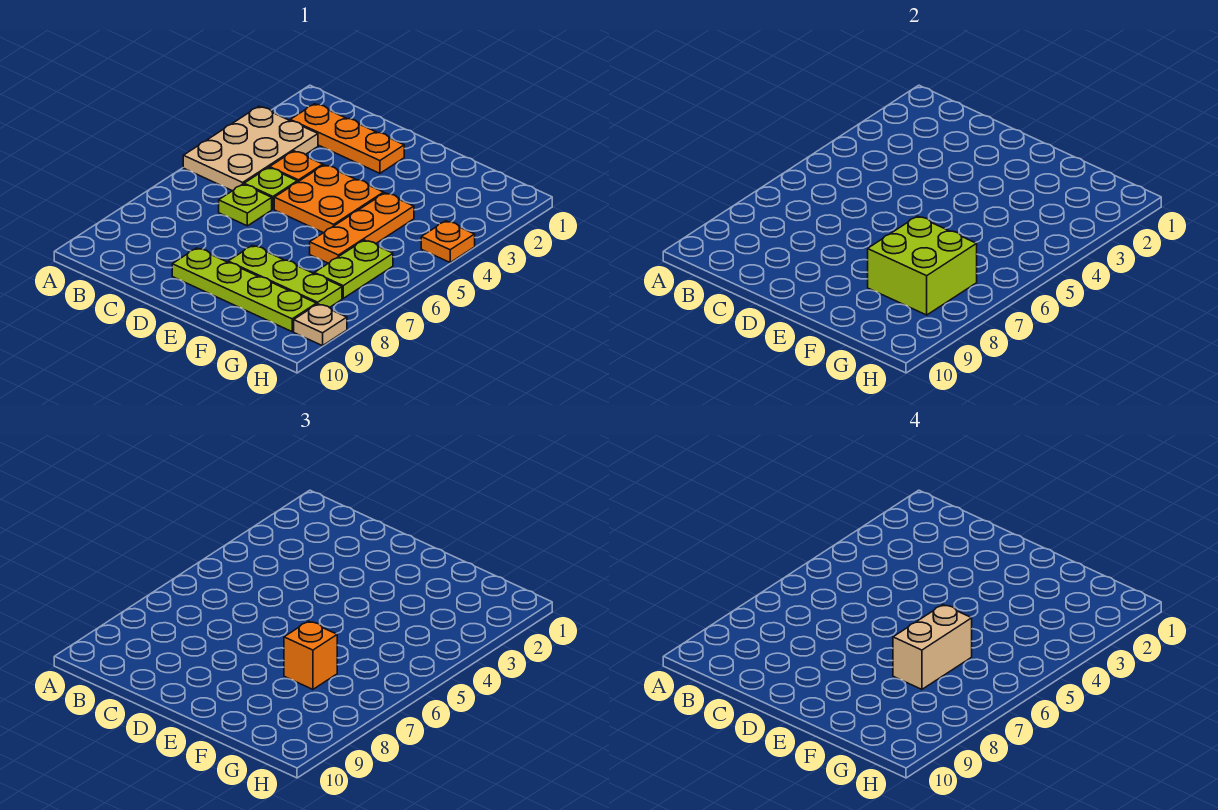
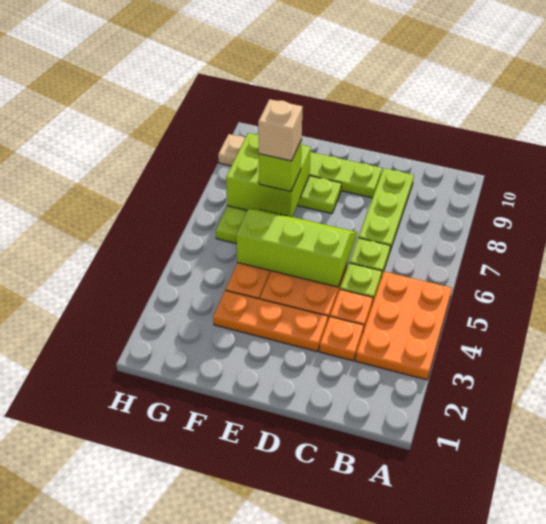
tan 2x3 plate [183,106,318,191] -> orange 2x3 plate [356,271,452,380]
orange 1x3 plate [290,104,404,173] -> orange 1x3 plate moved to [213,290,328,352]
none -> lime 1x3 plate [359,168,414,251]
none -> lime 2x3 slope [236,209,357,287]
tan 1x2 brick [893,605,972,689] -> tan 1x1 brick [258,99,303,161]
orange 1x1 brick [284,621,337,689] -> lime 1x1 brick [259,139,302,192]
orange 1x1 plate [421,221,475,262] -> orange 1x1 plate moved to [319,317,364,361]

